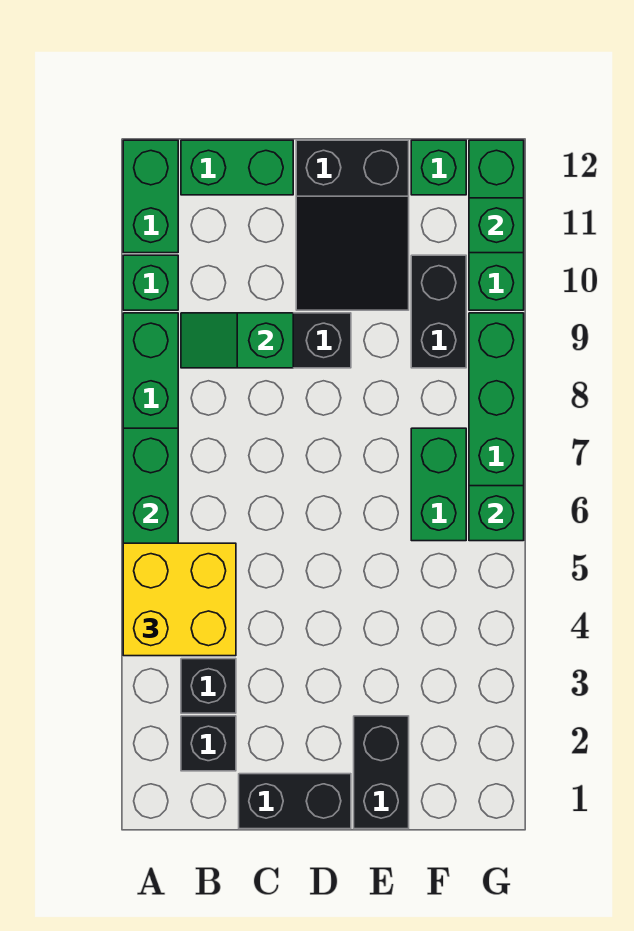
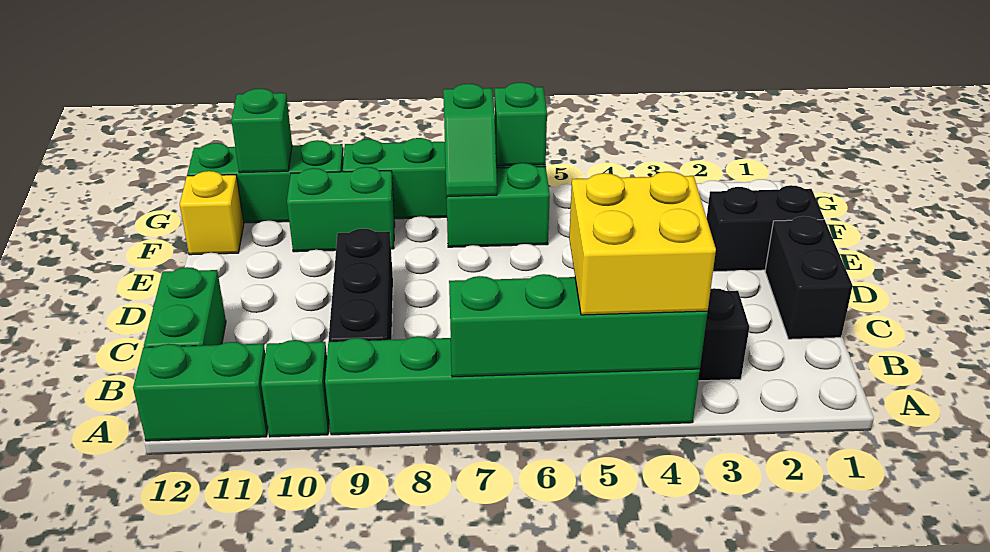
black 1x1 brick [181,716,236,771] -> none
green 1x2 slope [181,313,293,368] -> green 1x2 slope moved to [443,84,497,197]
black 2x3 slope [296,140,409,310] -> none
black 1x2 brick [411,255,466,368] -> green 1x2 brick [287,167,395,252]
green 1x1 brick [411,140,466,195] -> yellow 1x1 brick [180,171,244,255]

